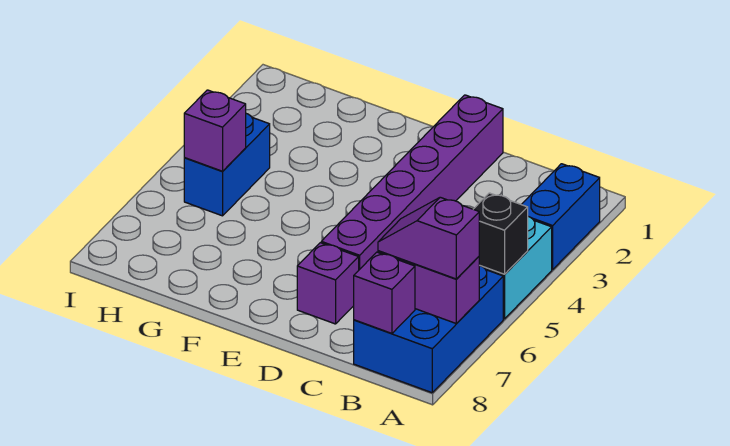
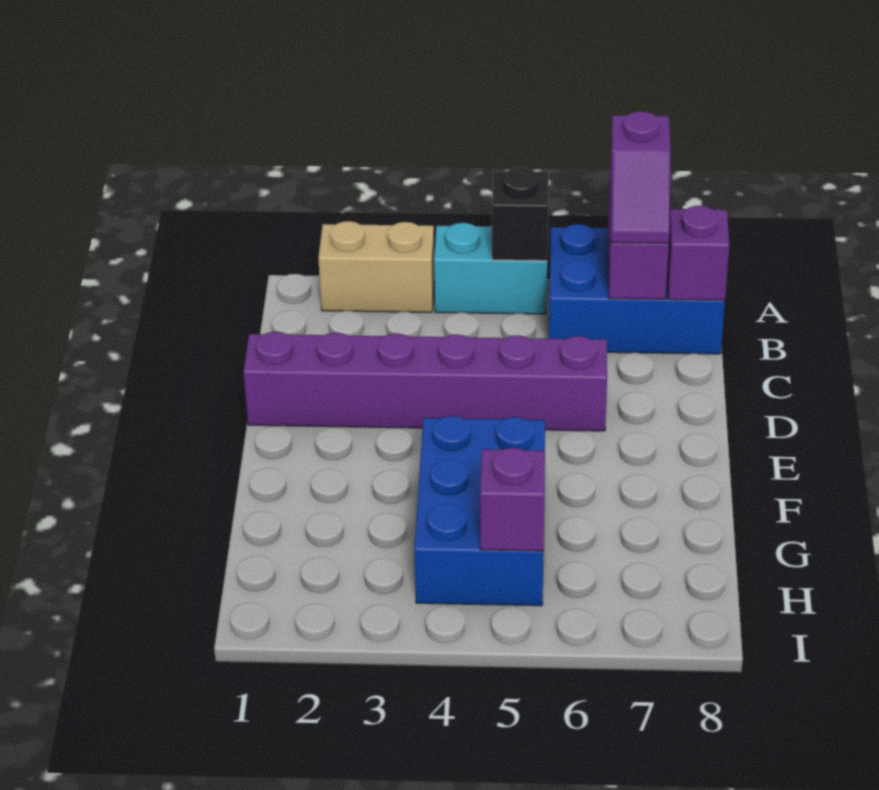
blue 1x2 brick [521,164,600,270] -> tan 1x2 brick [318,221,435,312]
purple 1x1 brick [297,243,359,324] -> none
blue 1x2 brick [184,114,270,216] -> blue 2x3 brick [414,416,545,606]

